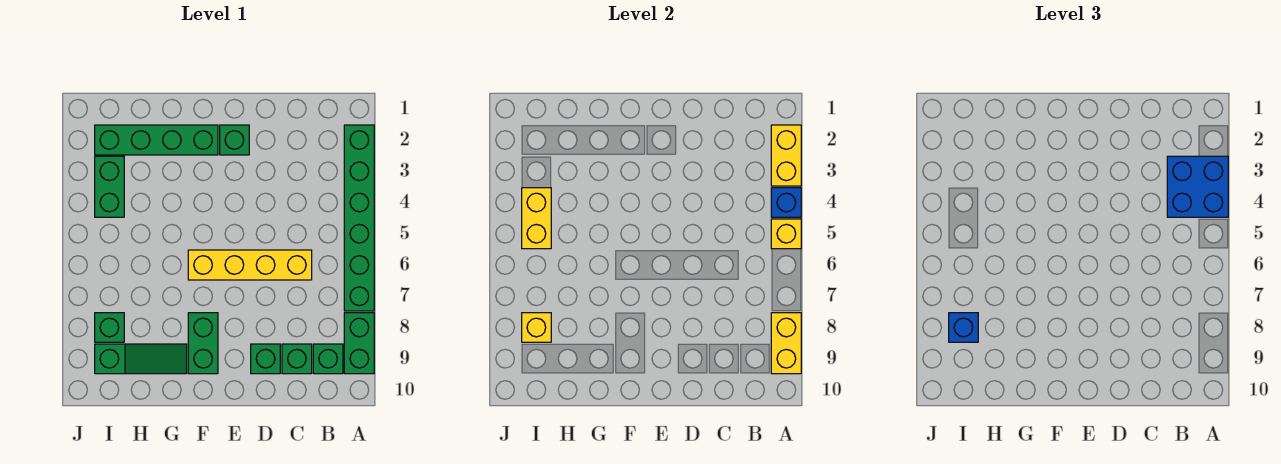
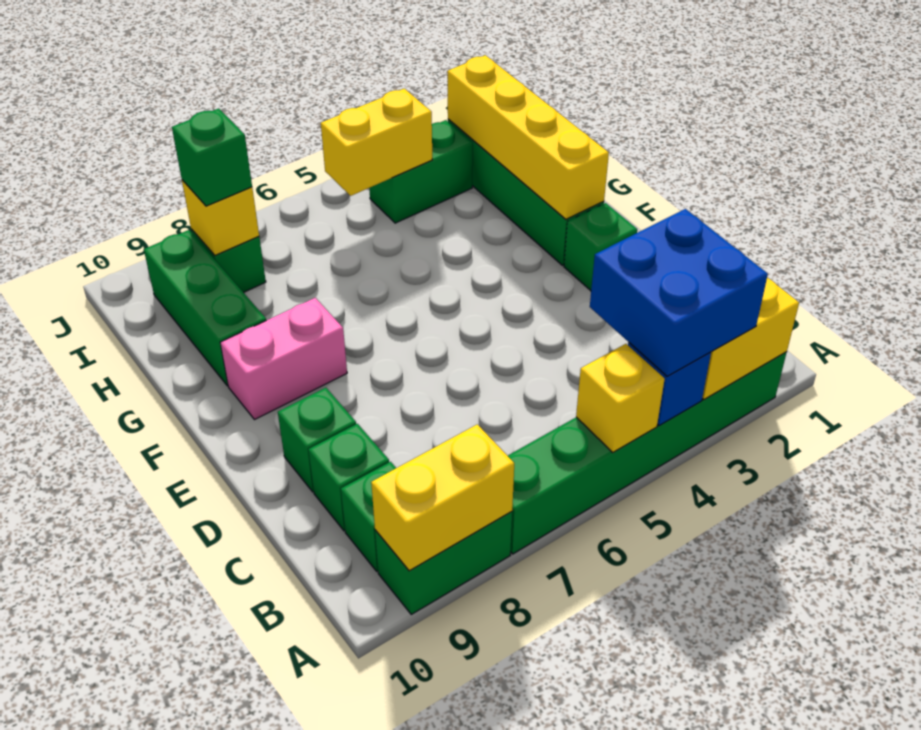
yellow 1x4 brick [188,250,312,280] -> yellow 1x4 brick moved to [447,55,609,219]
green 1x2 brick [188,313,218,374] -> pink 1x2 brick [220,298,347,420]
green 1x3 slope [95,344,187,374] -> green 1x3 brick [144,230,266,386]
blue 1x1 brick [949,313,978,342] -> green 1x1 brick [172,108,252,206]

